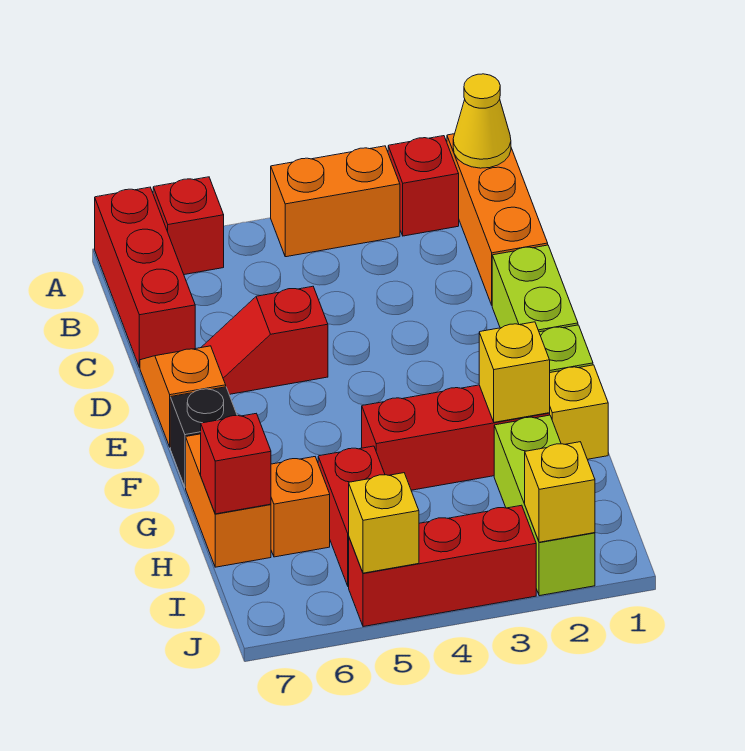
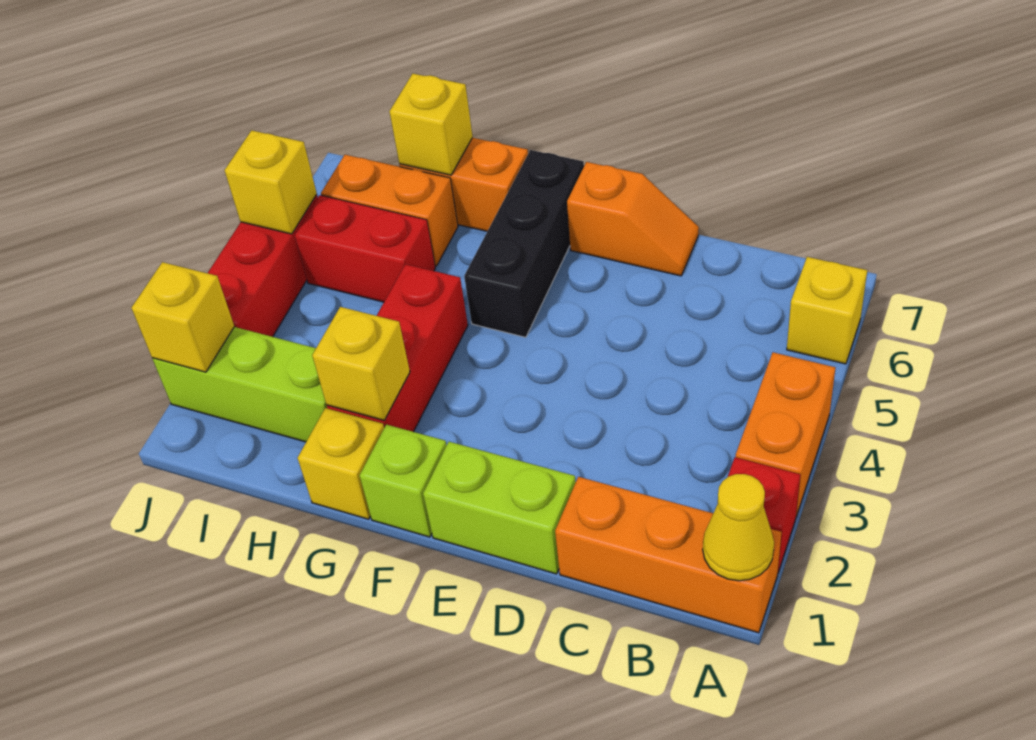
red 1x1 brick [153,177,224,275] -> yellow 1x1 brick [787,257,867,364]
red 1x3 brick [95,187,195,368] -> none
red 1x2 slope [201,286,328,394] -> none
black 1x1 brick [170,387,237,487] -> black 1x3 brick [464,150,584,337]
orange 1x1 brick [271,457,330,557] -> orange 1x2 brick [321,155,458,266]
red 1x1 brick [201,414,271,514] -> yellow 1x1 brick [389,74,473,175]

